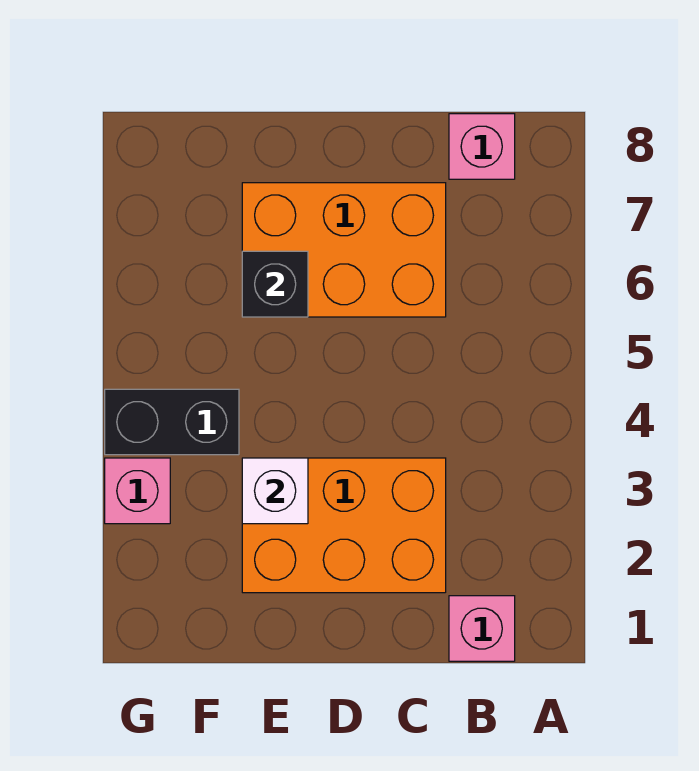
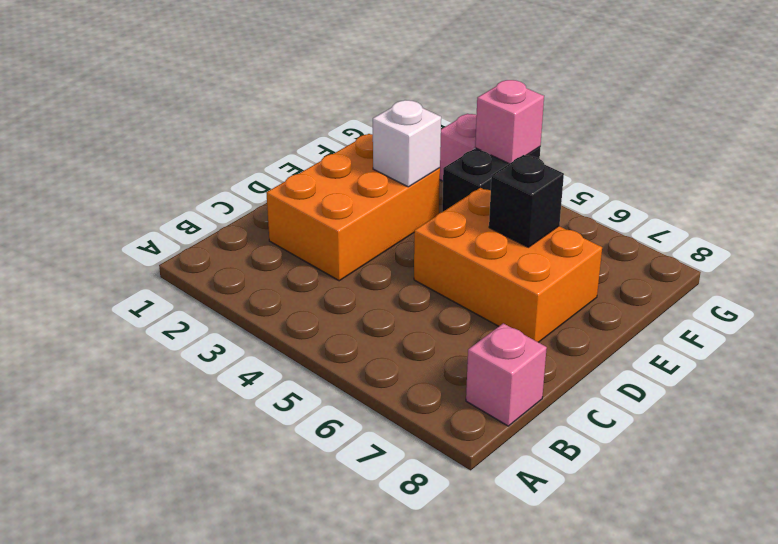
pink 1x1 brick [449,596,515,661] -> pink 1x1 brick moved to [475,80,544,164]
orange 2x3 brick [242,183,446,317] -> orange 2x3 brick turned to [414,188,602,342]

